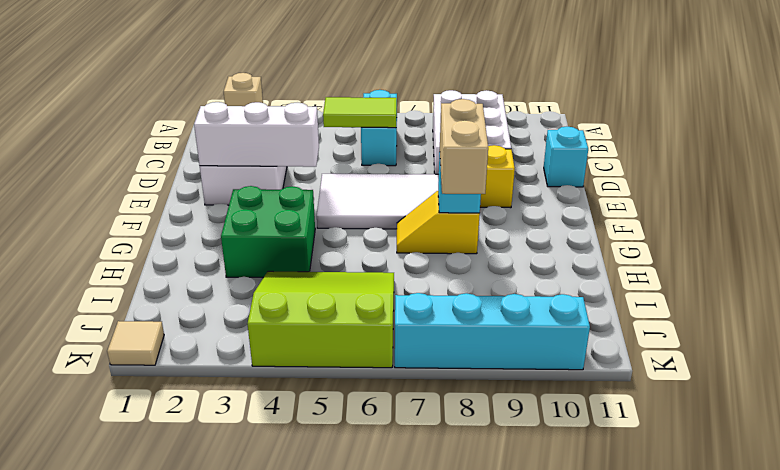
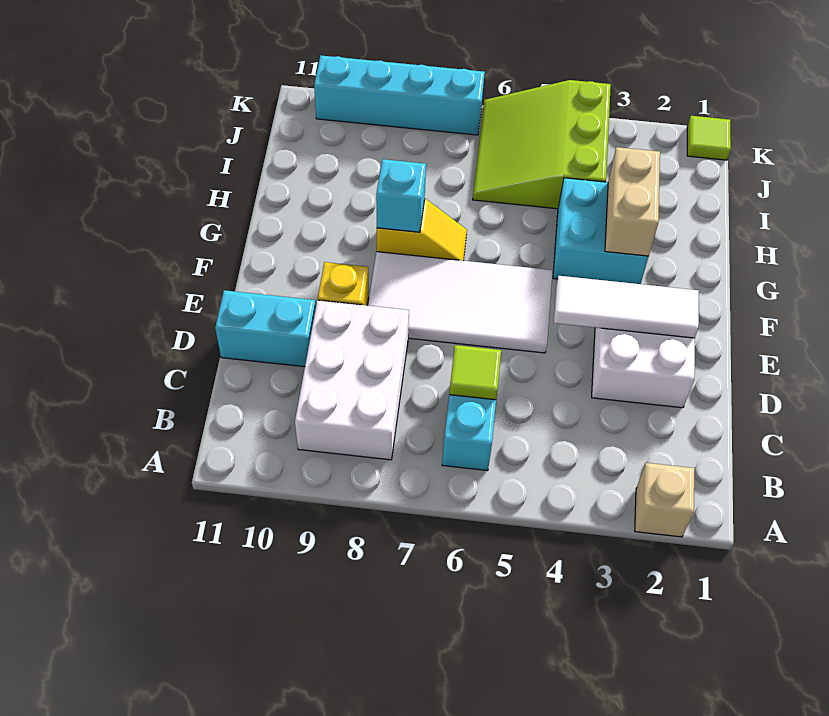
lime 1x2 tile [323,97,397,128] -> lime 1x1 tile [449,345,501,400]
cyan 1x1 brick [544,127,588,187] -> cyan 1x2 brick [215,290,316,367]
white 1x3 brick [194,102,319,167] -> white 1x3 tile [554,276,699,338]
green 2x2 brick [221,186,315,278] -> cyan 2x2 brick [553,178,649,284]
tan 1x2 brick [440,99,488,194] -> tan 1x2 brick moved to [605,147,660,256]
lime 3x3 slope [248,271,394,368] -> lime 3x3 slope turned to [473,80,611,209]
tan 1x1 tile [107,321,164,365] -> lime 1x1 tile [687,116,731,160]

